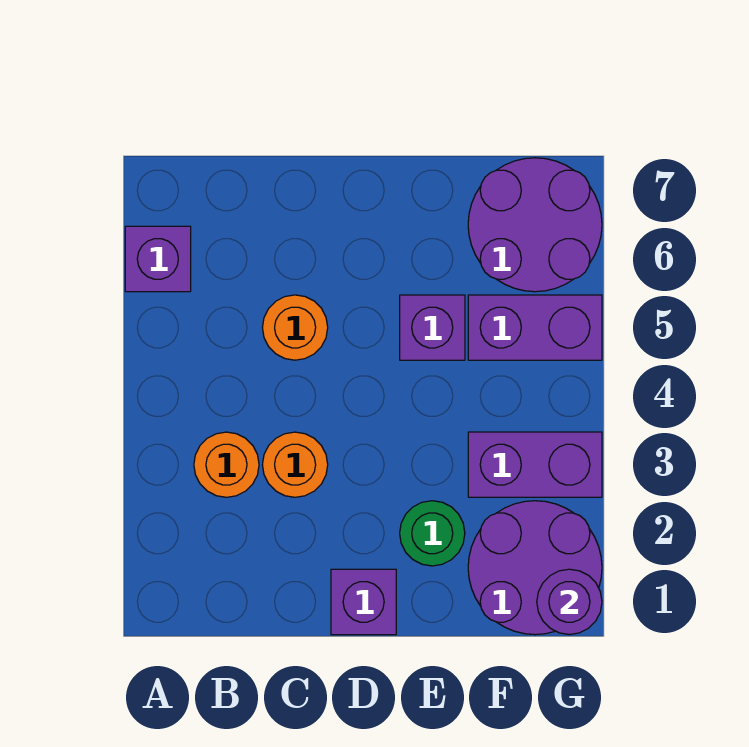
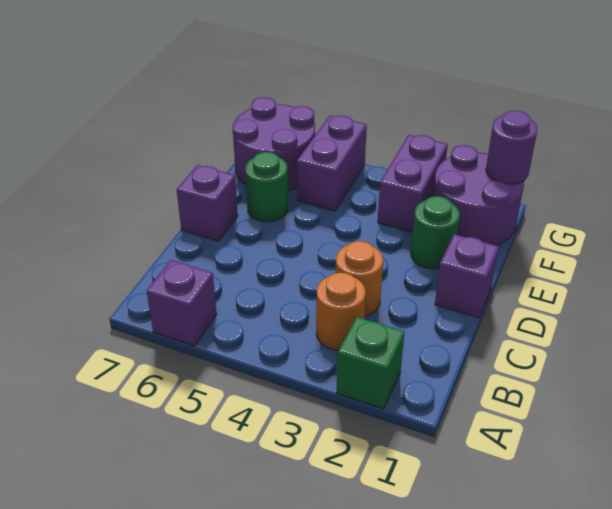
none -> green 1x1 brick [337,317,405,409]
orange 1x1 round brick [262,295,328,360] -> none
purple 1x1 brick [400,295,465,360] -> purple 1x1 brick moved to [177,165,238,241]
none -> green 1x1 round brick [245,152,288,222]

